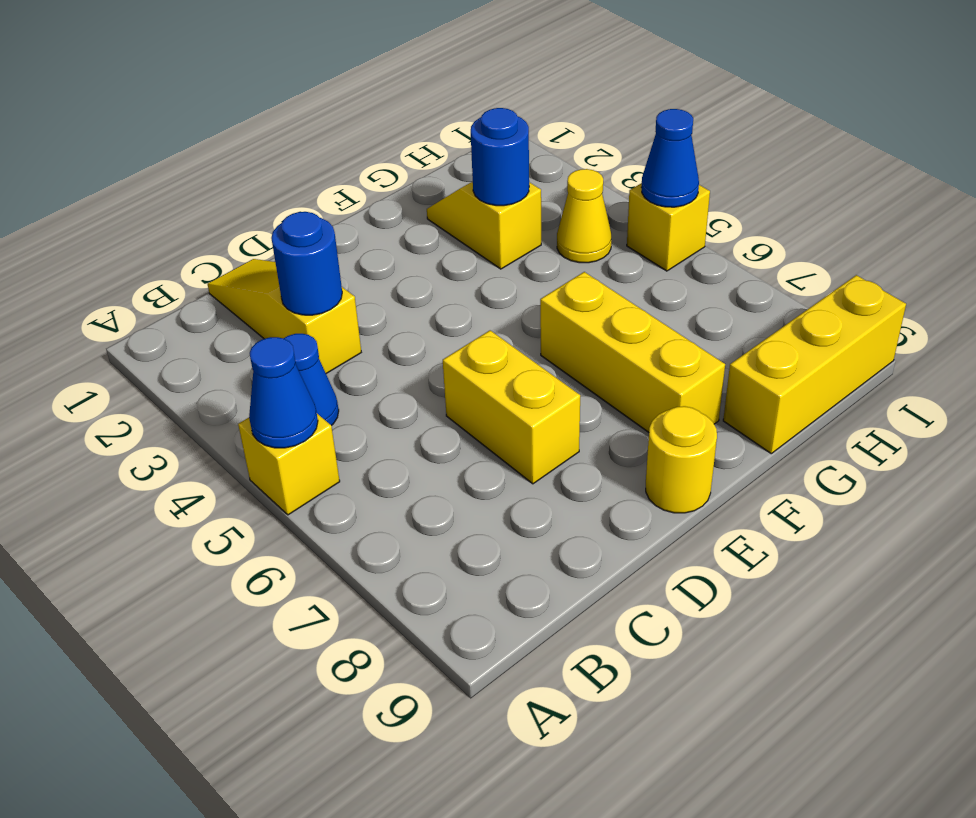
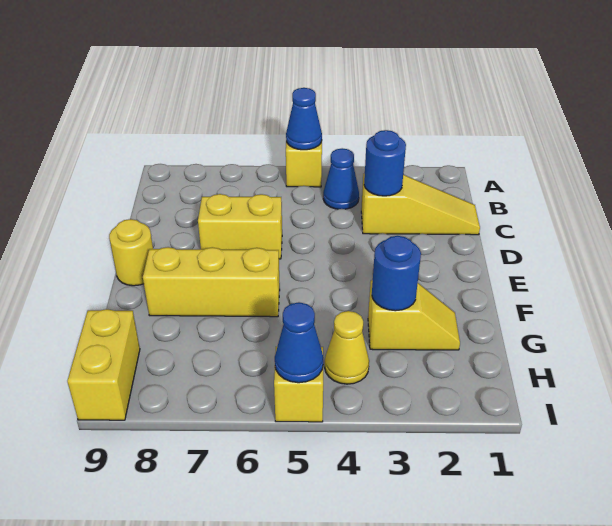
yellow 1x3 brick [723,275,906,454] -> yellow 1x2 brick [67,309,140,420]

